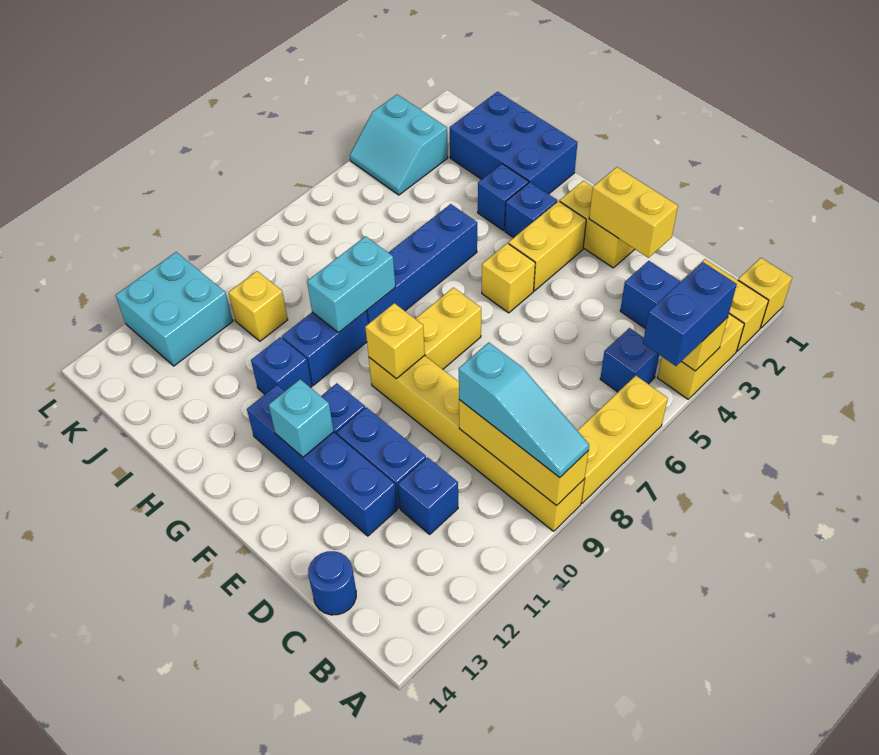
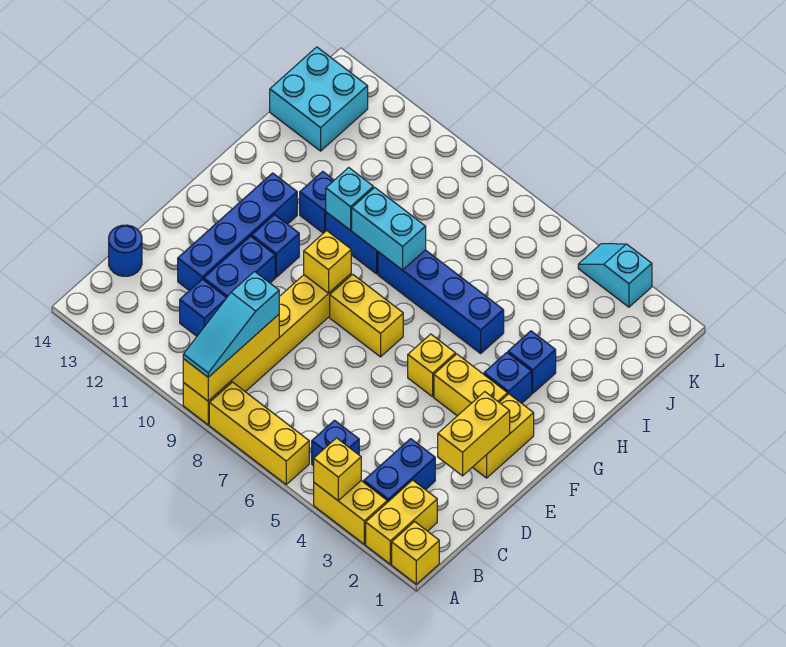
blue 1x2 brick [643,262,737,366] -> none
cyan 1x1 brick [269,379,334,457] -> cyan 1x1 brick moved to [326,168,373,230]
blue 2x3 brick [450,92,578,194] -> none
yellow 1x1 brick [229,271,288,341] -> none
cyan 2x2 slope [350,94,448,195] -> cyan 1x2 slope [578,244,652,307]
cyan 2x2 brick [116,252,233,366] -> cyan 2x2 brick moved to [270,47,368,151]

